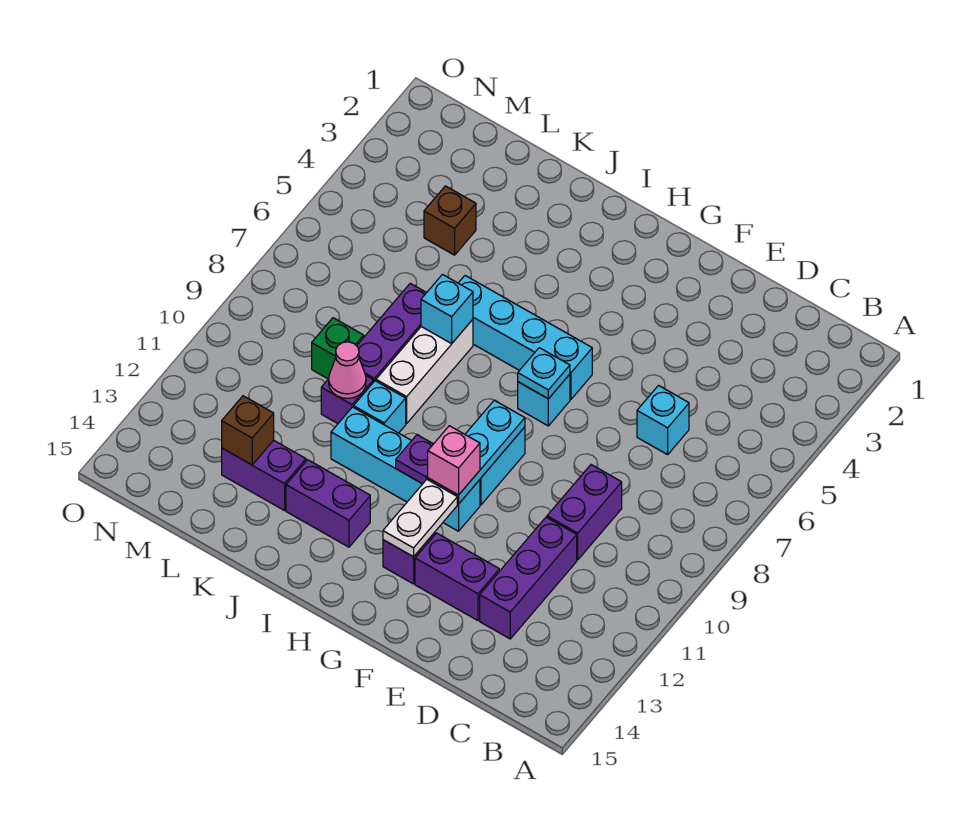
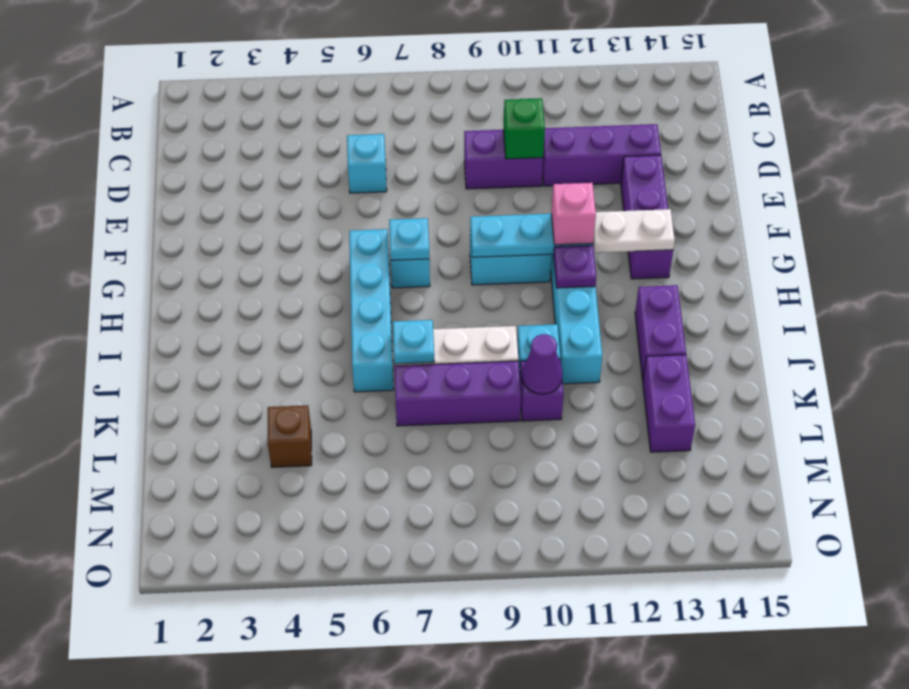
cyan 1x1 brick [421,275,473,344] -> cyan 1x1 plate [393,320,434,364]
pink 1x1 cone [329,342,366,398] -> purple 1x1 cone [522,334,562,394]
green 1x1 brick [312,318,364,379] -> green 1x1 brick moved to [503,98,545,159]
brown 1x1 brick [222,396,274,465] -> none

